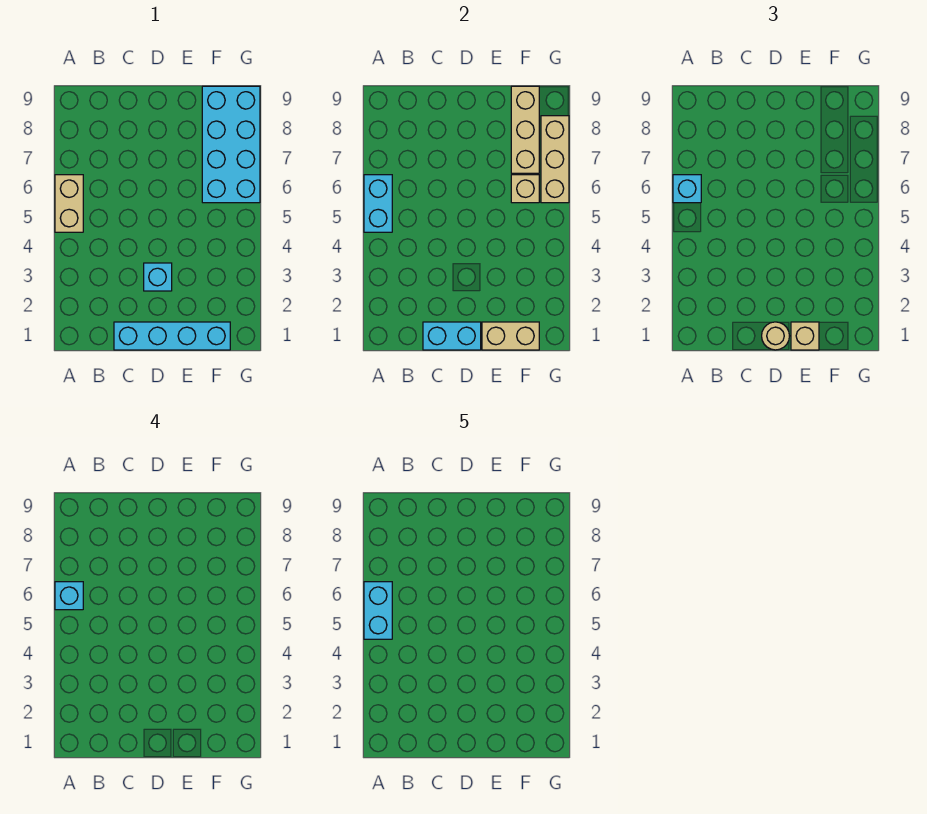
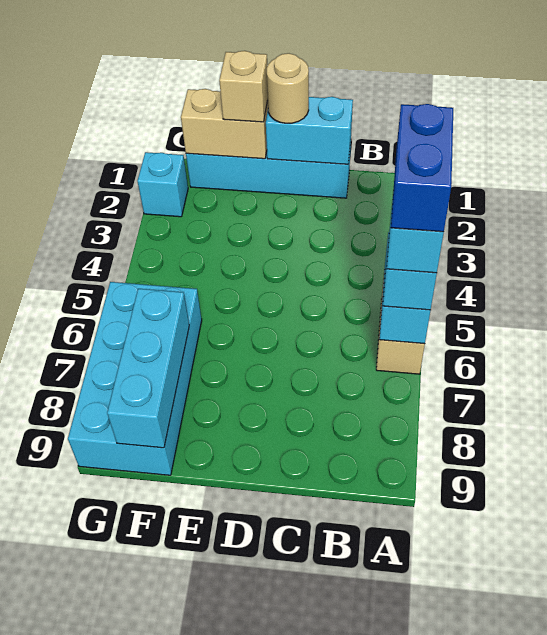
cyan 1x2 brick [364,582,392,639] -> blue 1x2 brick [391,104,453,232]
cyan 1x1 brick [144,263,172,291] -> cyan 1x1 brick moved to [137,152,188,217]
tan 1x1 brick [511,175,539,203] -> none
tan 1x3 brick [511,86,539,173] -> cyan 1x3 brick [107,289,189,448]
tan 1x3 brick [541,116,569,203] -> none

